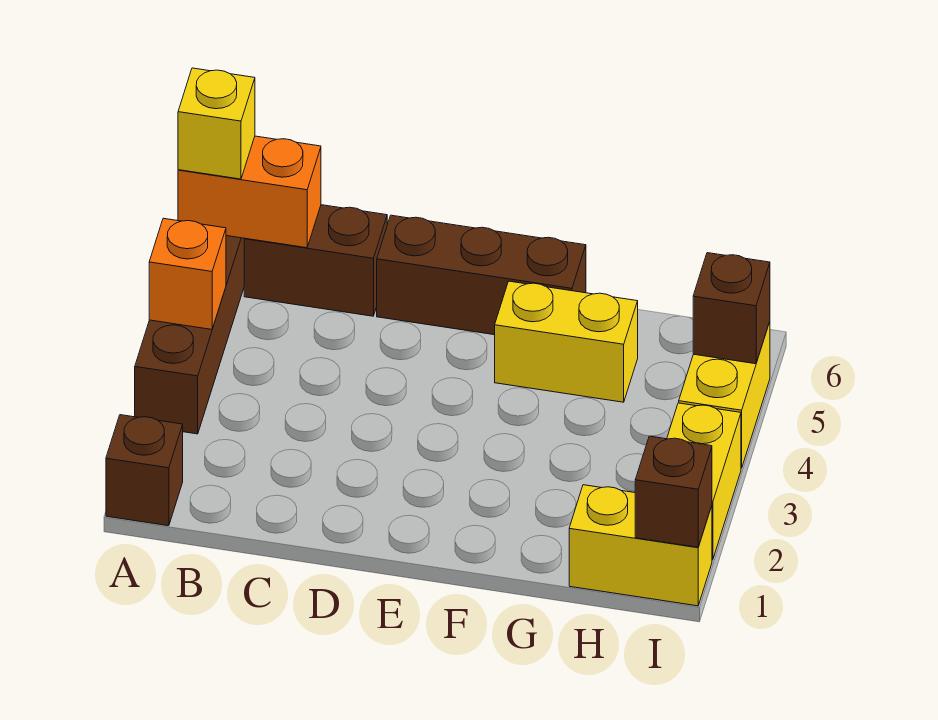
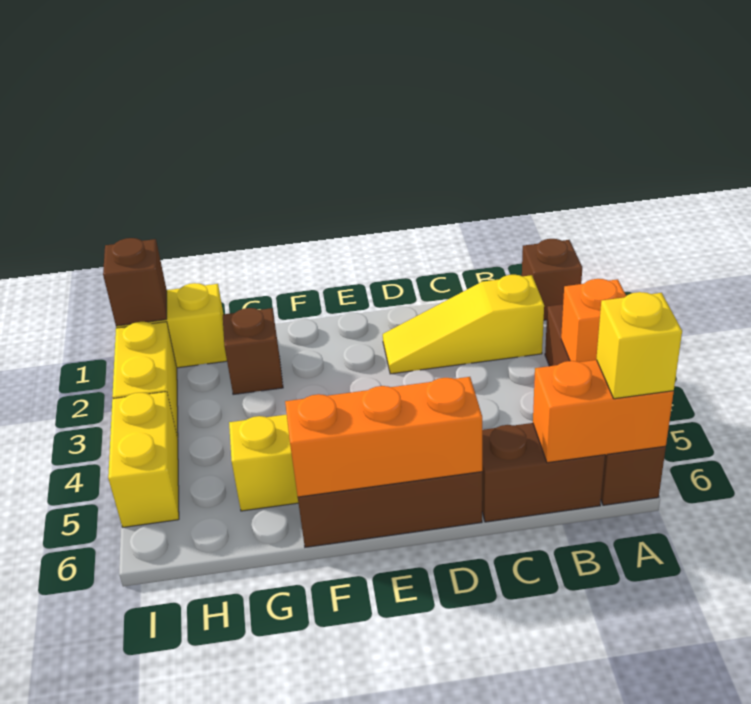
none -> yellow 1x3 slope [383,275,544,374]
none -> orange 1x3 brick [285,377,482,497]
brown 1x1 brick [693,253,770,364] -> brown 1x1 brick moved to [223,308,283,395]

